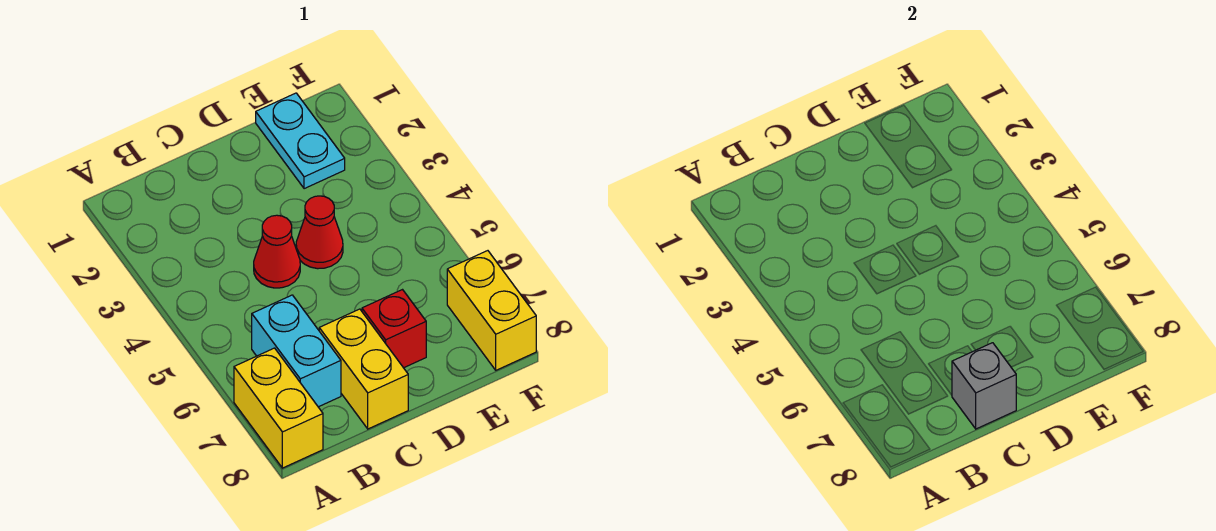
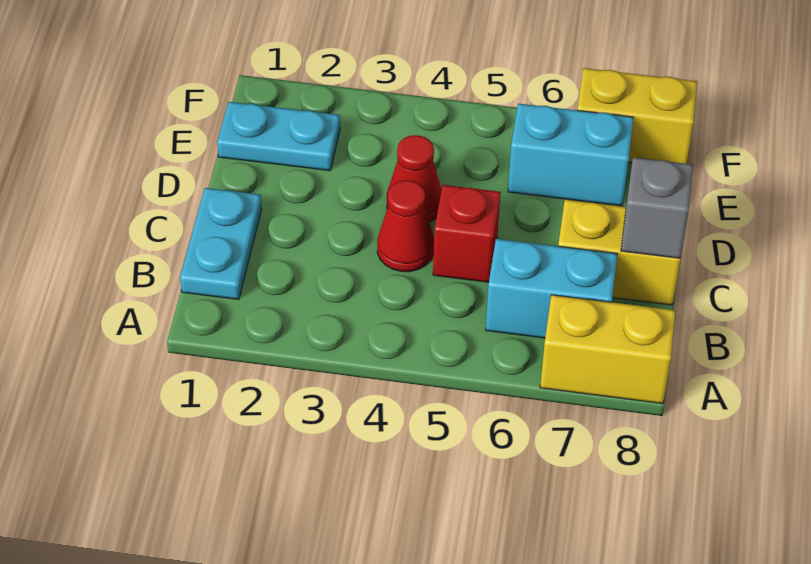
none -> cyan 1x2 plate [180,188,262,300]
red 1x1 brick [362,290,426,368] -> red 1x1 brick moved to [433,185,501,282]
none -> cyan 1x2 brick [508,104,634,206]

